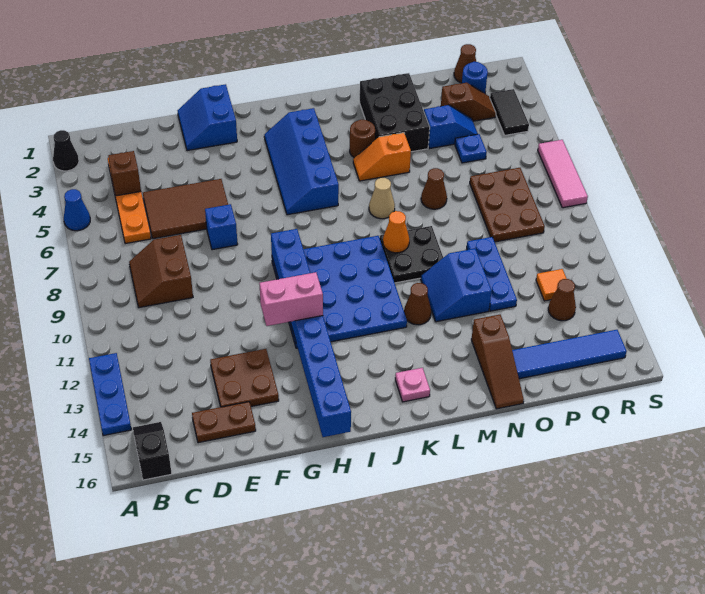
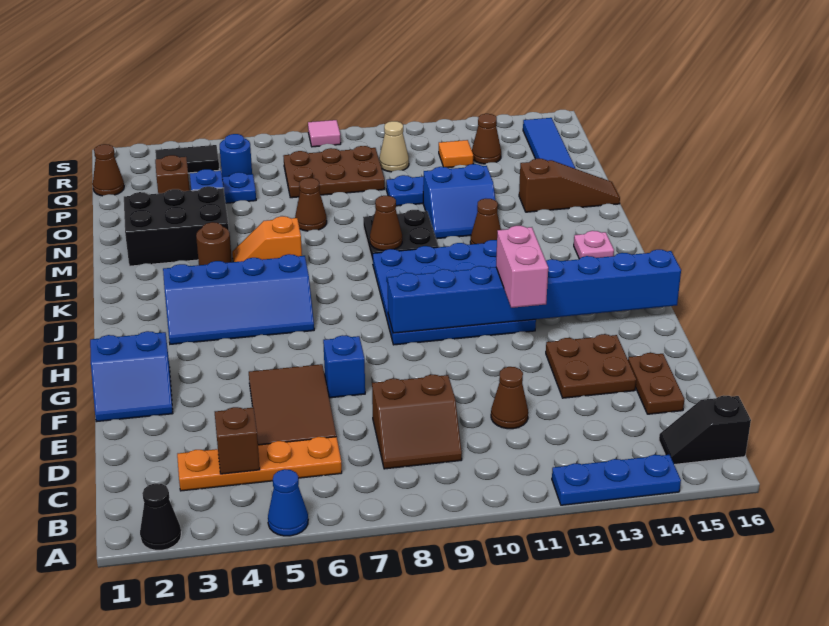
none -> brown 1x1 cone [491,367,528,429]
orange 1x2 slope [353,133,411,181] -> orange 1x2 slope turned to [232,216,302,262]
tan 1x1 cone [369,178,395,219] -> tan 1x1 cone moved to [379,121,409,172]
orange 1x1 cone [383,211,409,253] -> brown 1x1 cone [370,196,402,251]
blue 1x1 round brick [462,62,488,93] -> blue 1x1 round brick moved to [220,134,252,179]
pink 1x3 tile [538,140,588,208] -> pink 1x1 tile [308,120,341,147]

